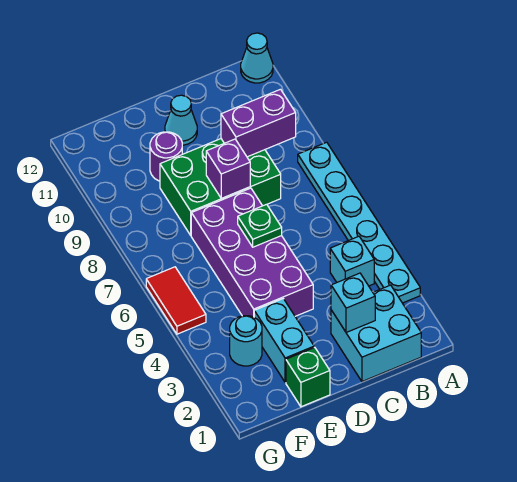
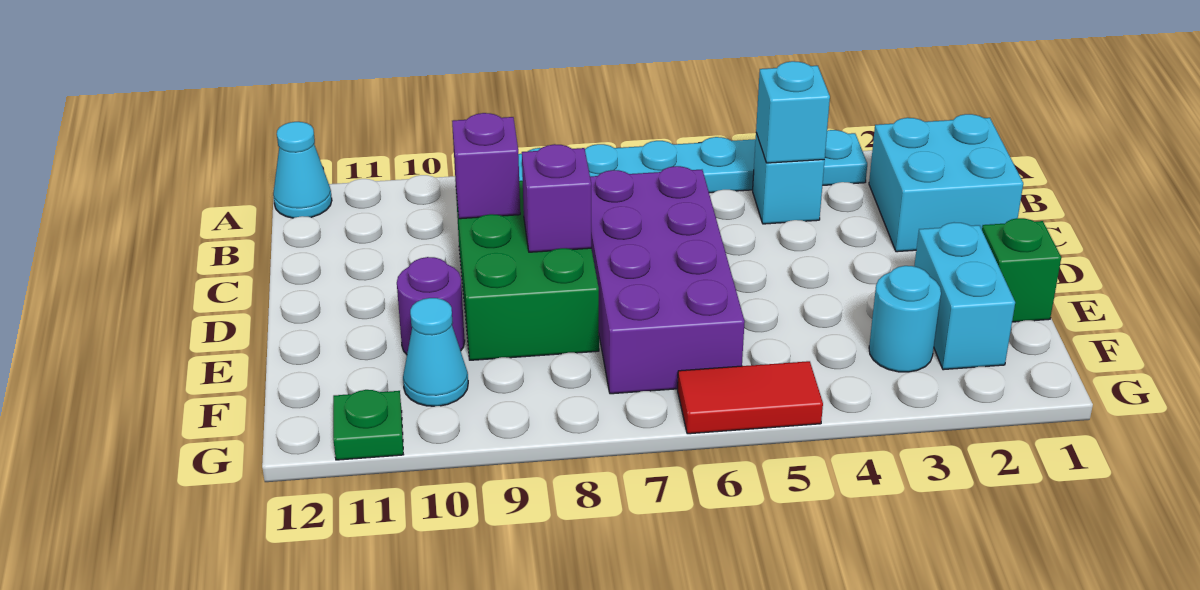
purple 1x2 brick [221,89,296,157] -> purple 1x1 brick [452,113,520,219]
cyan 1x1 brick [331,273,375,333] -> cyan 1x1 brick moved to [756,61,830,163]
purple 2x4 brick [191,188,313,317] -> purple 2x4 brick turned to [590,166,745,394]
green 1x1 plate [238,204,282,247] -> green 1x1 plate moved to [333,390,403,460]
cyan 1x1 cone [165,95,197,145] -> cyan 1x1 cone moved to [403,298,468,406]
cyan 1x2 brick [254,299,314,382] -> cyan 1x2 brick turned to [914,222,1015,370]

